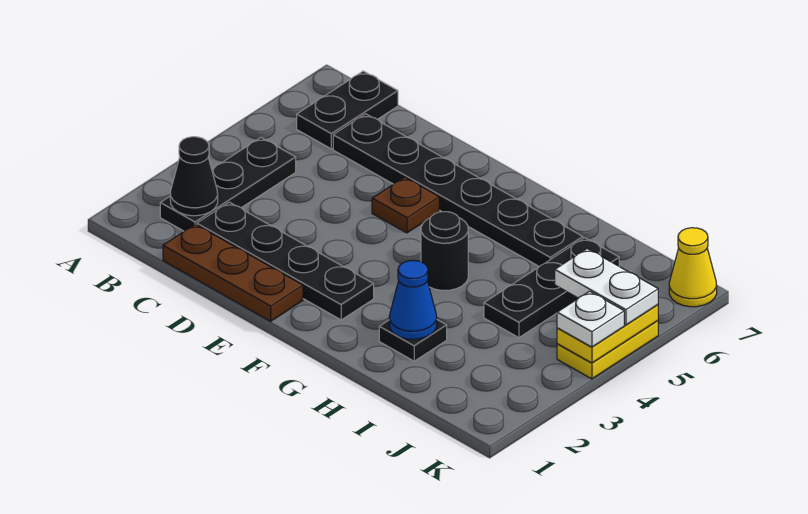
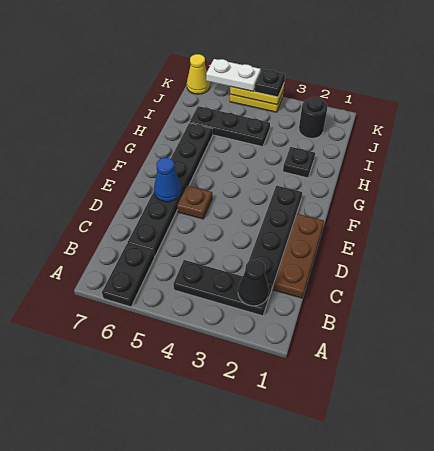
black 1x2 plate [297,71,398,149] -> black 1x2 plate turned to [102,244,155,307]
black 1x1 round brick [421,212,468,290] -> black 1x1 round brick moved to [299,97,327,138]
blue 1x1 cone [389,260,437,339] -> blue 1x1 cone moved to [154,158,182,202]
white 1x2 plate [555,249,658,325] -> white 1x2 plate turned to [206,59,261,91]
white 1x1 plate [557,291,624,347] -> black 1x1 plate [255,69,285,97]

